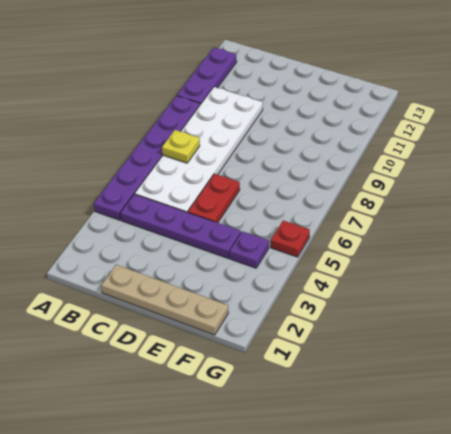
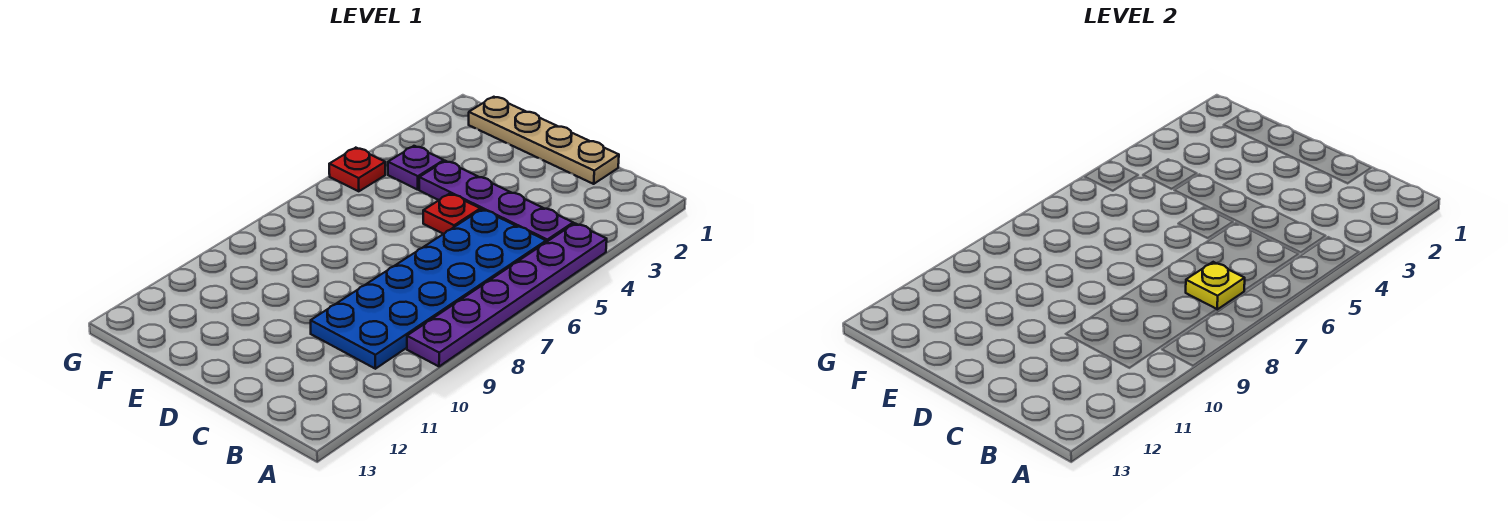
purple 1x3 plate [177,48,237,104] -> none
white 2x6 plate [135,87,263,212] -> blue 2x6 plate [311,209,546,369]
red 1x2 plate [188,174,240,223] -> red 1x1 plate [423,194,480,234]

